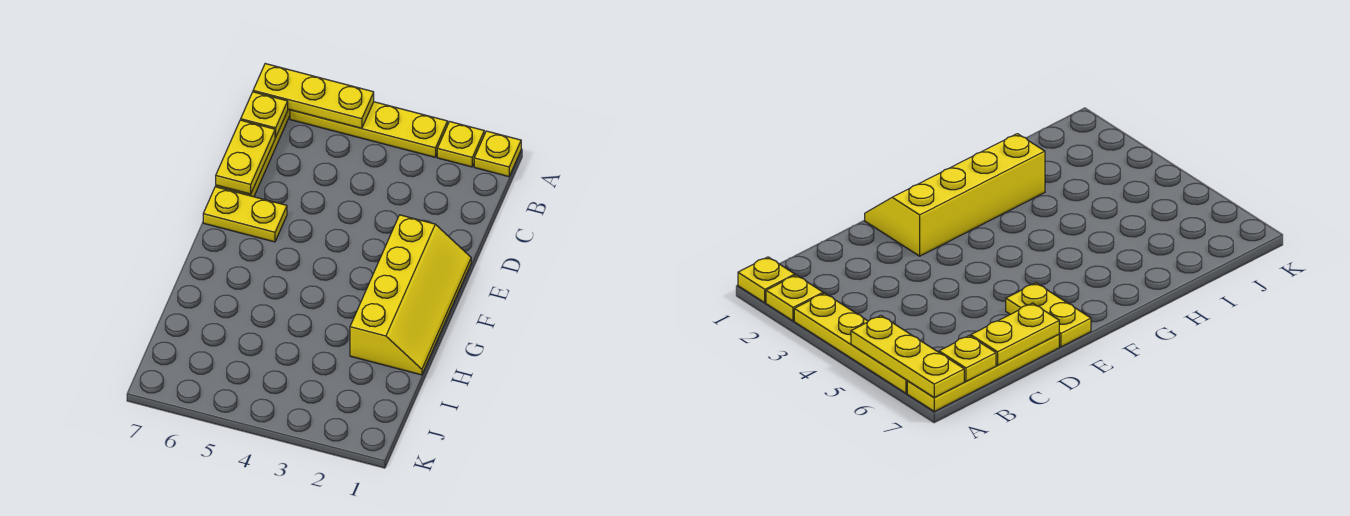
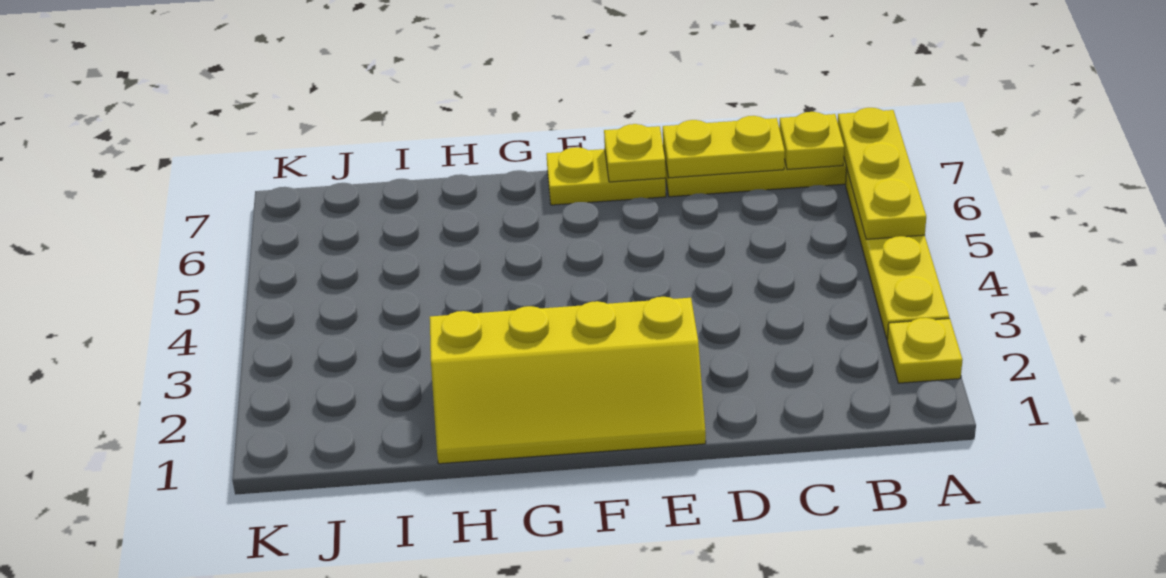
yellow 1x1 plate [474,131,521,177] -> yellow 1x1 plate moved to [604,124,666,182]
yellow 1x2 plate [203,187,287,242] -> yellow 1x2 plate turned to [546,147,666,205]

